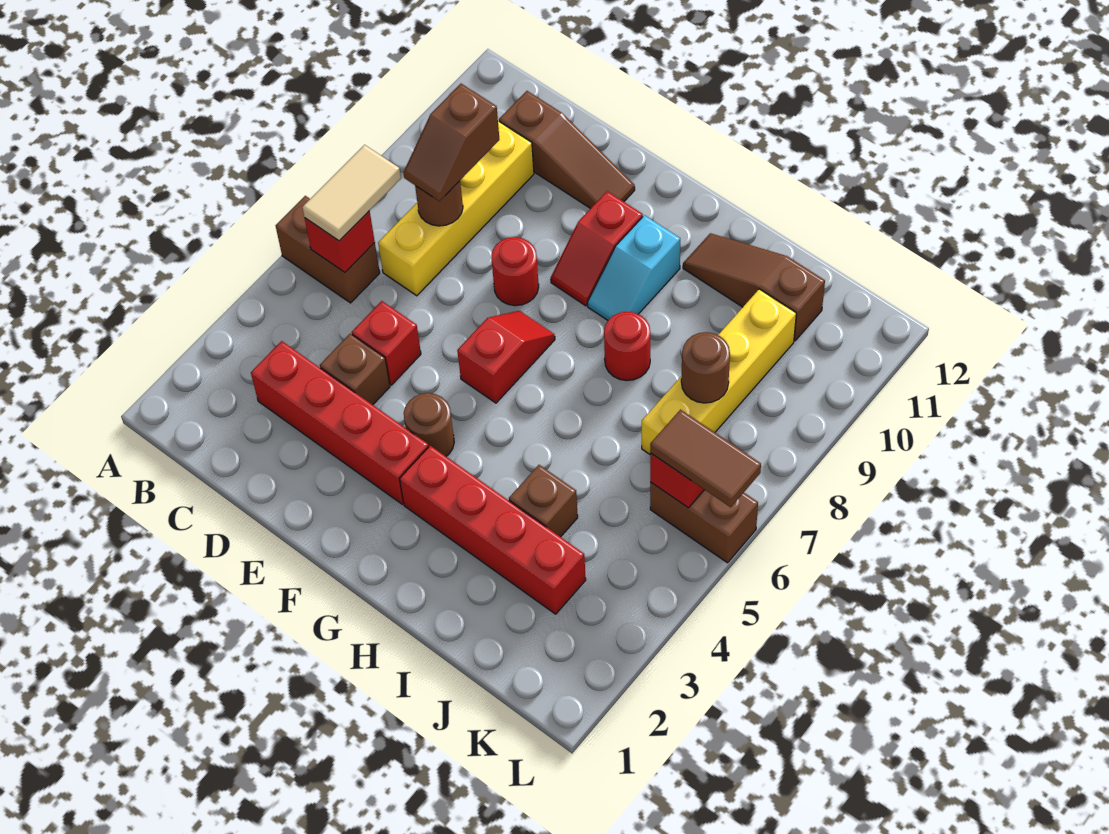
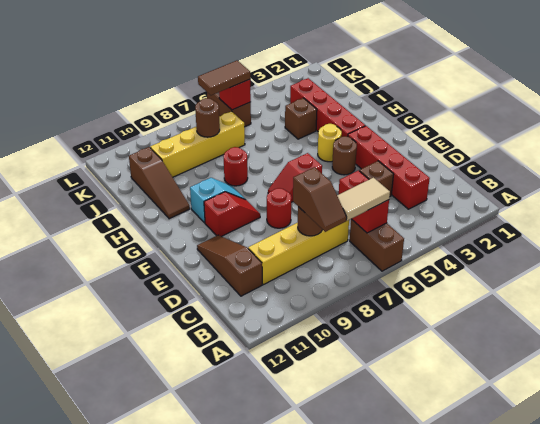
brown 1x2 slope [404,84,499,201] -> brown 1x2 slope turned to [293,167,347,232]
none -> yellow 1x1 round brick [318,124,342,162]
brown 1x2 tile [650,410,761,507] -> brown 1x2 tile turned to [198,61,250,95]

